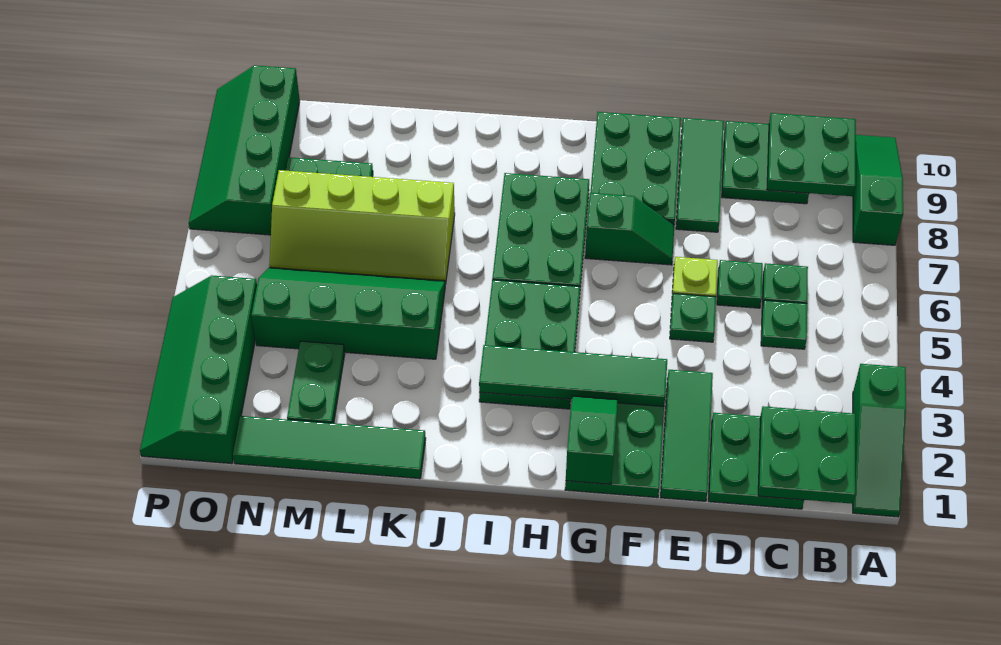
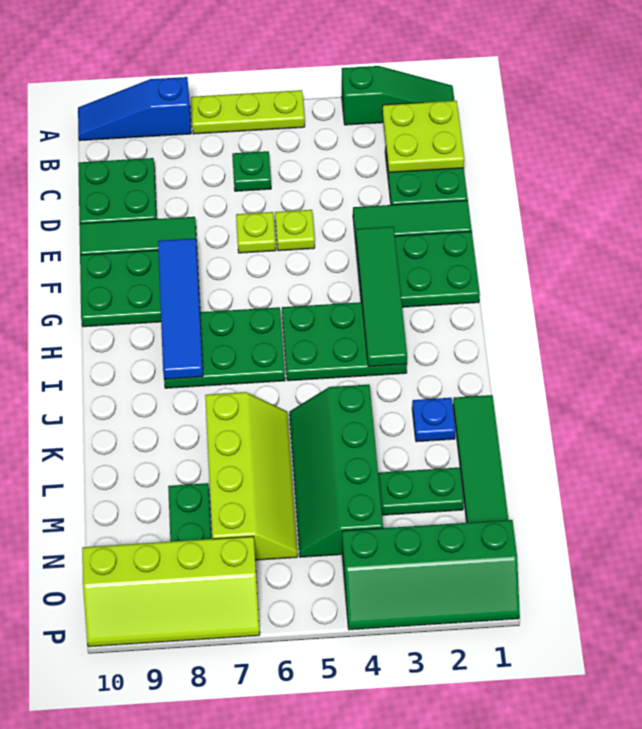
none -> lime 1x3 plate [191,90,305,134]
green 1x3 slope [853,135,903,245] -> blue 1x3 slope [78,77,191,141]
green 2x2 plate [758,406,855,504] -> lime 2x2 plate [382,101,464,173]
green 2x2 plate [767,113,856,196] -> none
green 1x1 plate [761,300,807,349] -> none
green 1x1 plate [717,260,763,308] -> none
green 1x1 plate [670,293,716,342] -> lime 1x1 plate [275,210,315,251]
green 1x2 slope [585,193,674,265] -> none
none -> blue 1x4 tile [158,238,203,379]
green 1x2 slope [566,396,617,484] -> none
none -> blue 1x1 plate [412,398,455,442]
green 2x4 slope [189,65,300,235] -> lime 2x4 slope [82,536,260,647]

